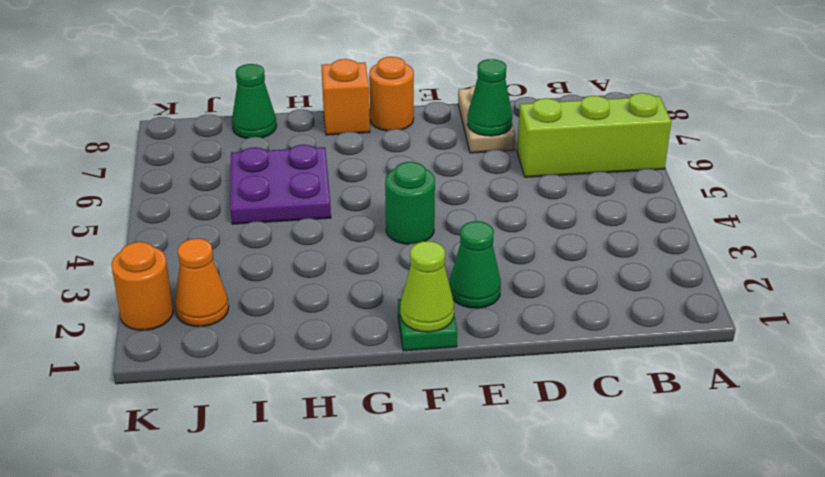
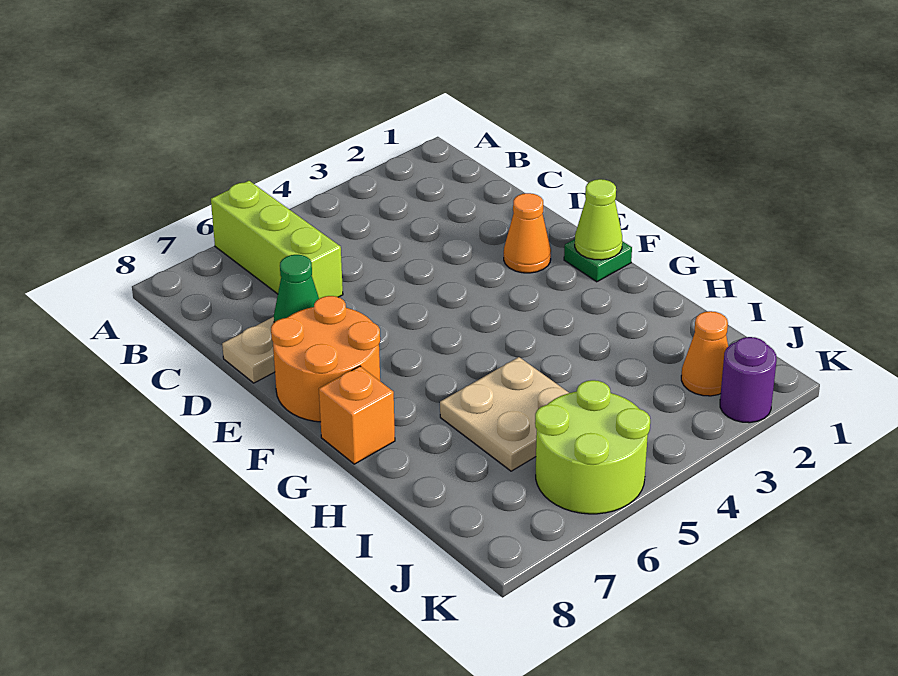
green 1x1 cone [449,221,501,308] -> orange 1x1 cone [504,193,551,273]
green 1x1 round brick [385,162,435,244] -> none
orange 1x1 round brick [369,57,414,131] -> orange 2x2 round brick [271,296,380,422]
purple 2x2 plate [230,145,331,224] -> tan 2x2 plate [440,357,569,471]
green 1x1 cone [232,64,277,138] -> none
none -> lime 2x2 round brick [535,380,650,514]
orange 1x1 round brick [111,242,173,330] -> purple 1x1 round brick [720,337,777,423]

